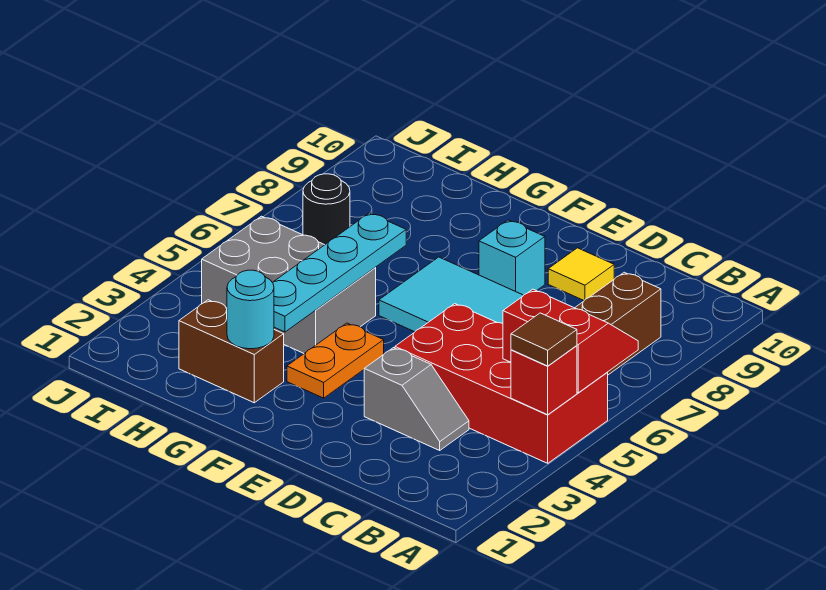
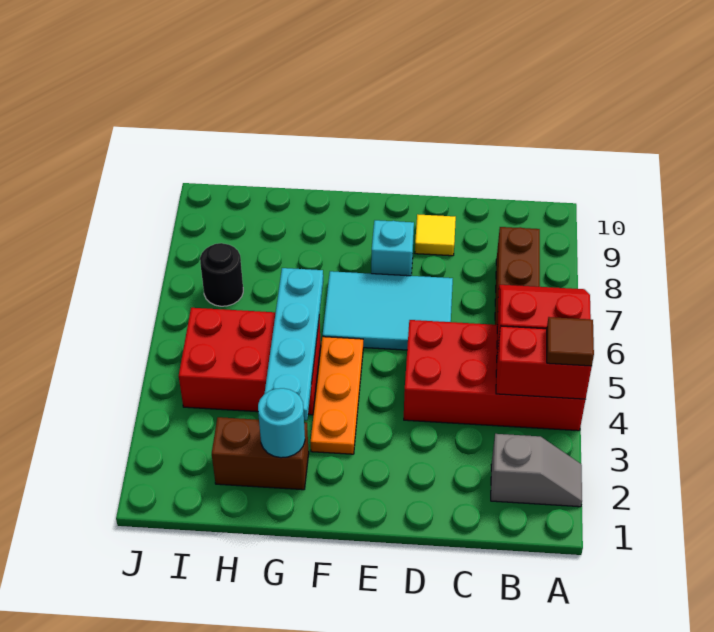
red 1x1 brick [511,346,577,415] -> red 1x2 brick [496,326,592,399]
grey 1x2 slope [364,348,469,450] -> grey 1x2 slope moved to [491,434,582,507]
orange 1x2 plate [287,323,384,398] -> orange 1x3 plate [311,337,363,454]
grey 2x3 brick [202,216,376,353] -> red 2x3 brick [179,308,321,415]

